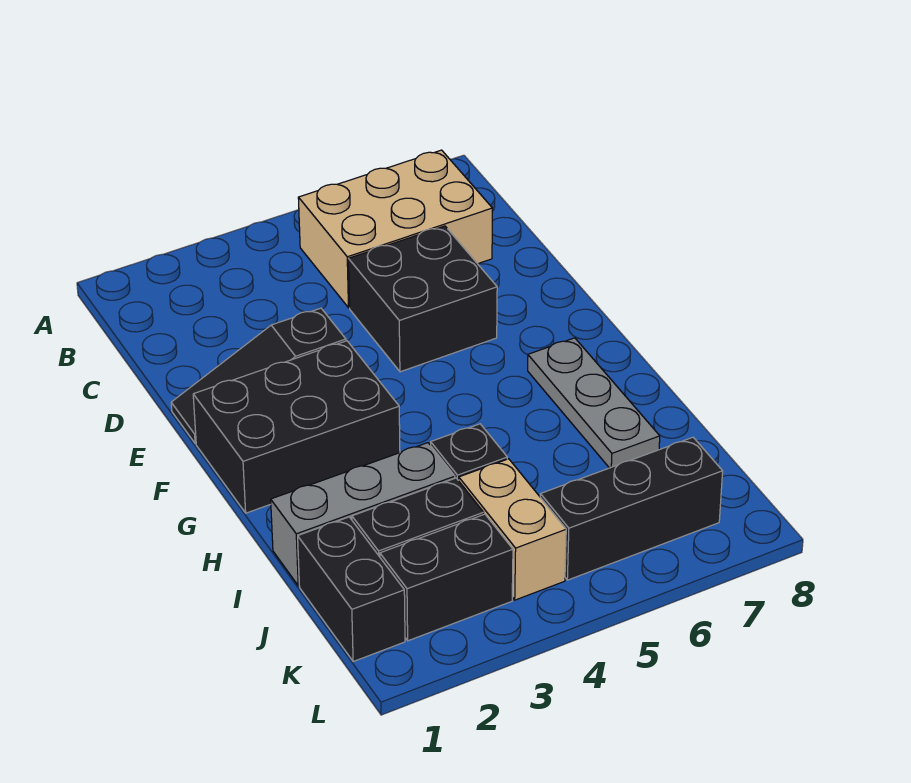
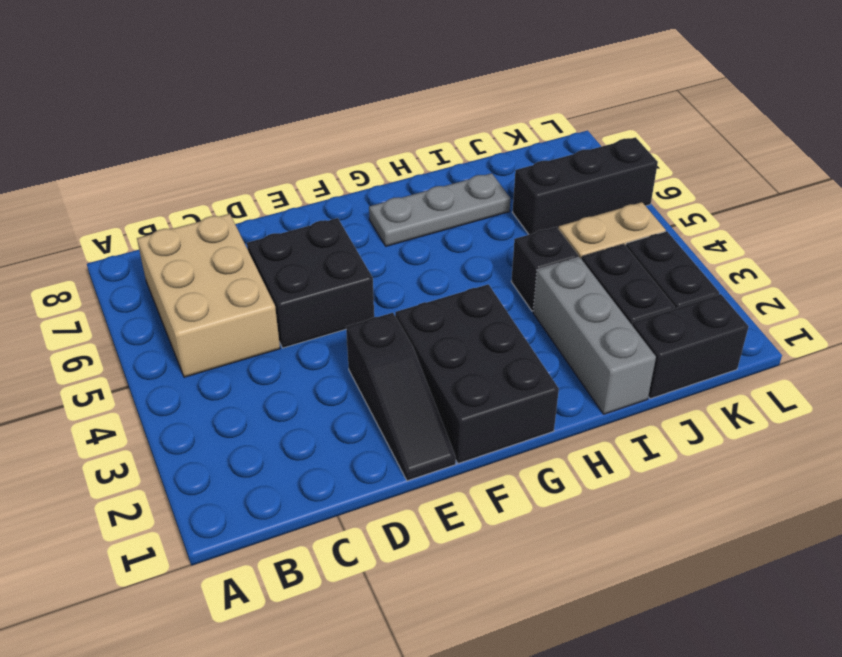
black 1x3 brick [540,437,723,580] -> black 1x3 brick turned to [513,137,658,235]

